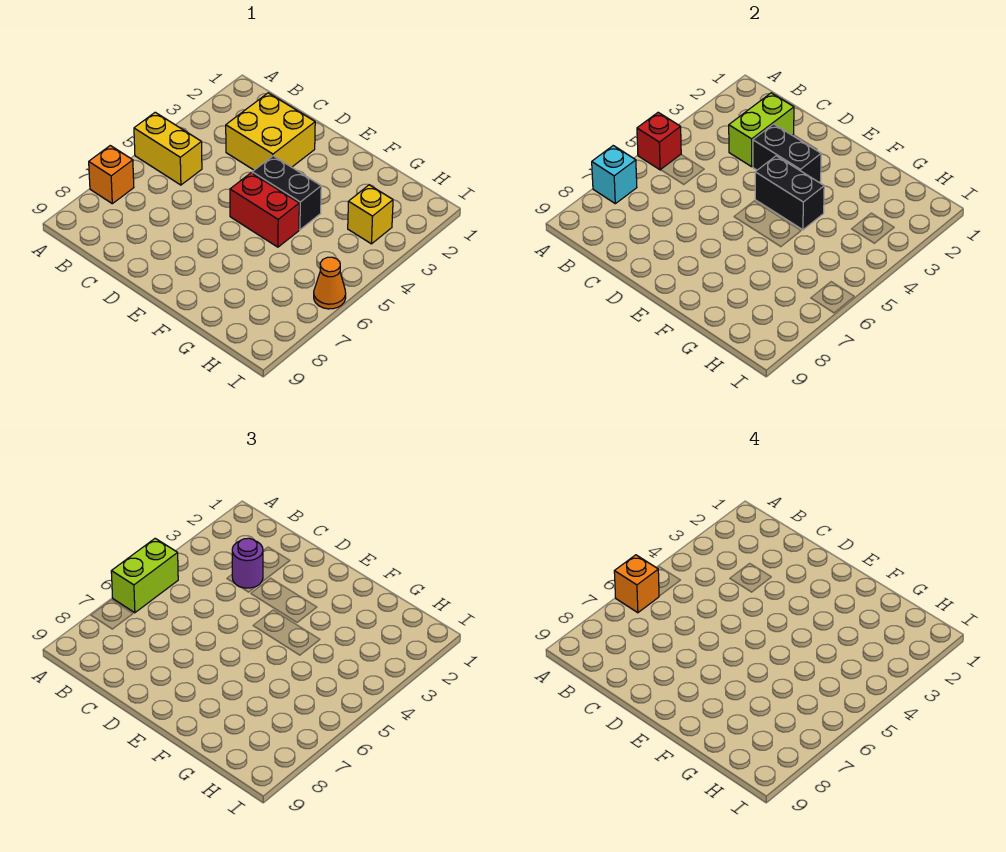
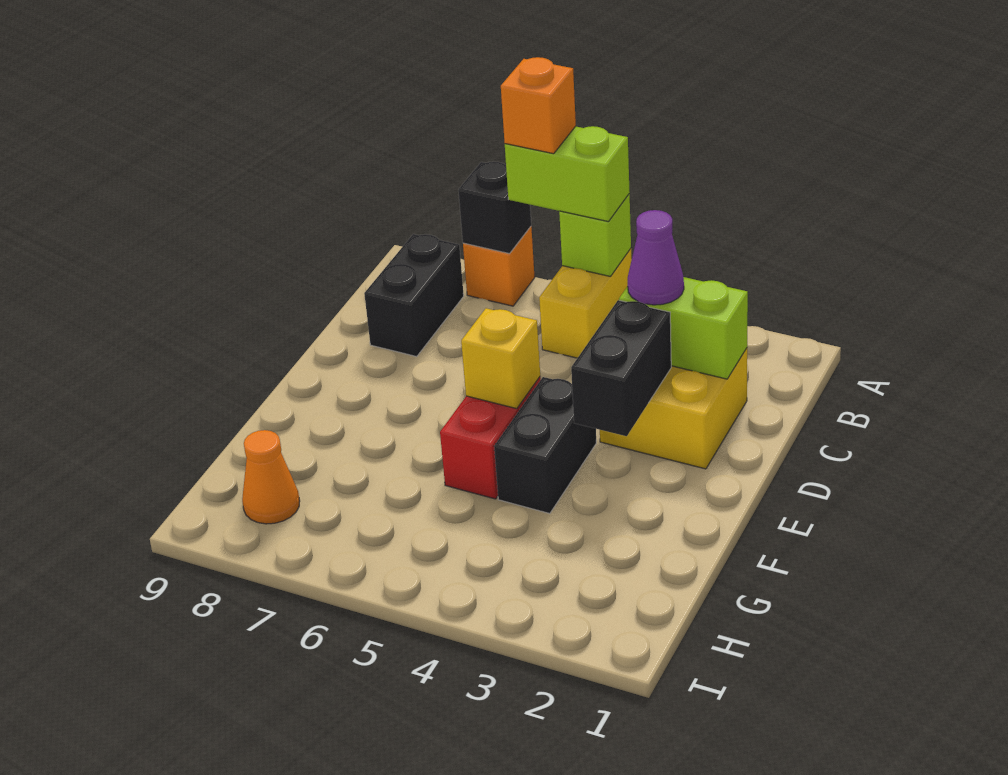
red 1x1 brick [637,112,681,170] -> lime 1x1 brick [559,194,631,277]
cyan 1x1 brick [592,146,637,204] -> black 1x1 brick [458,162,531,254]
purple 1x1 round brick [232,538,263,588] -> purple 1x1 cone [628,210,684,305]
black 1x2 brick [755,156,824,230] -> black 1x2 brick moved to [364,234,464,357]
yellow 1x1 brick [348,185,393,244] -> yellow 1x1 brick moved to [461,308,540,409]
orange 1x1 cone [314,257,346,309] -> orange 1x1 cone moved to [242,430,300,524]

